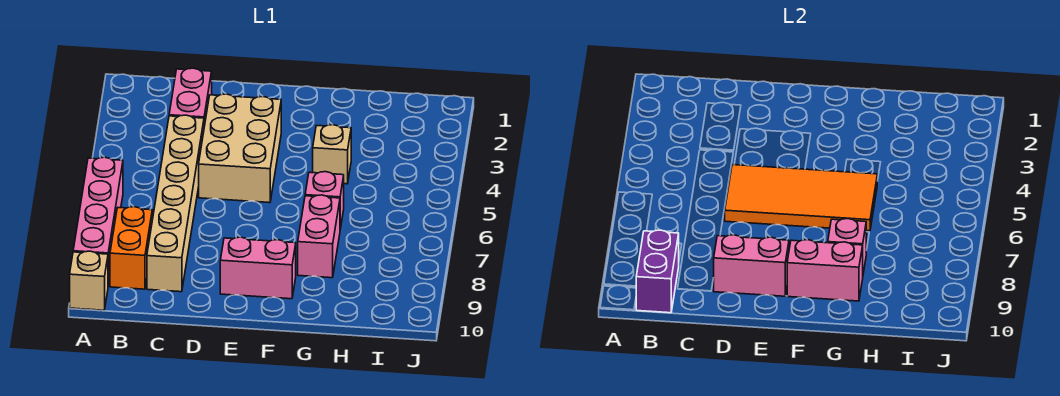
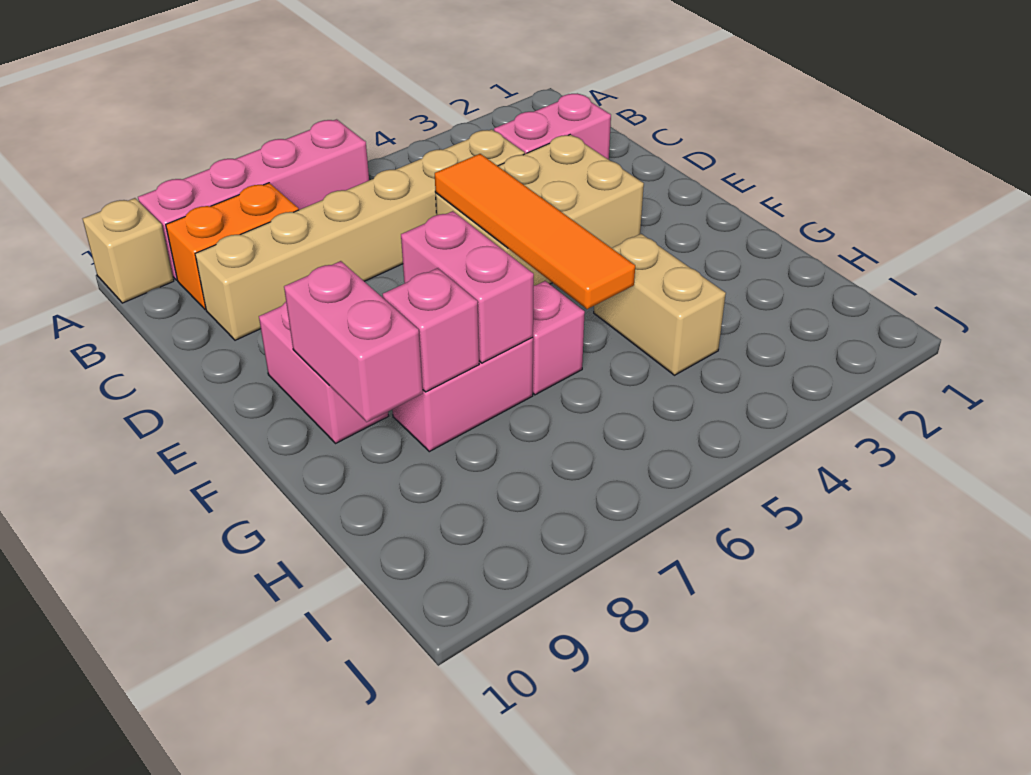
purple 1x2 brick [636,230,679,313] -> none
orange 2x4 tile [725,165,877,231] -> orange 1x4 tile [435,154,635,309]
pink 1x2 brick [714,235,789,296] -> pink 1x2 brick moved to [401,211,534,363]
tan 1x1 brick [313,125,351,184] -> tan 1x2 brick [594,234,726,375]

